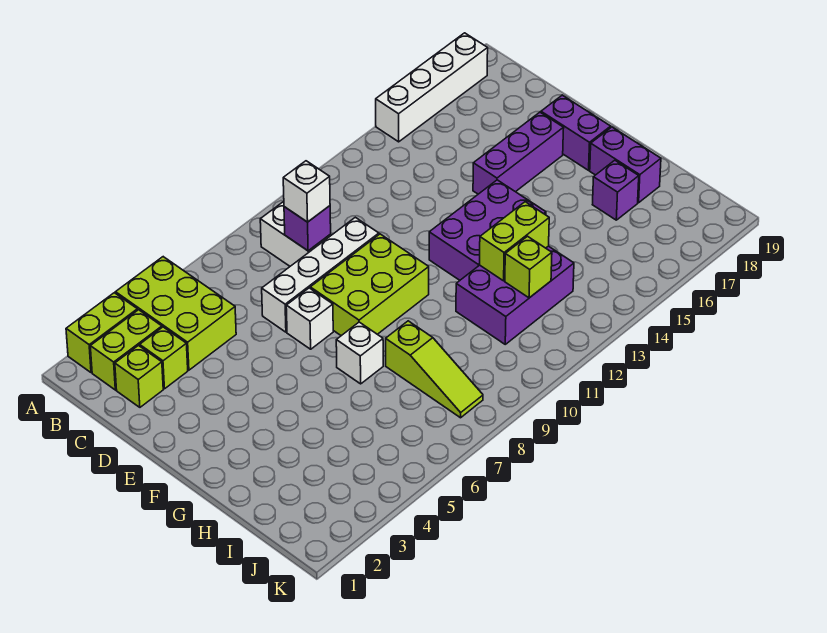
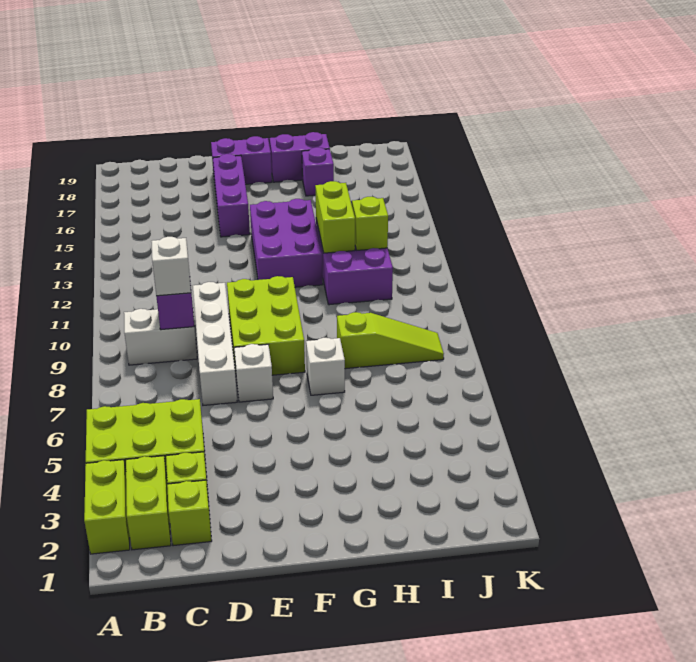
white 1x4 brick [376,33,488,142] -> none

